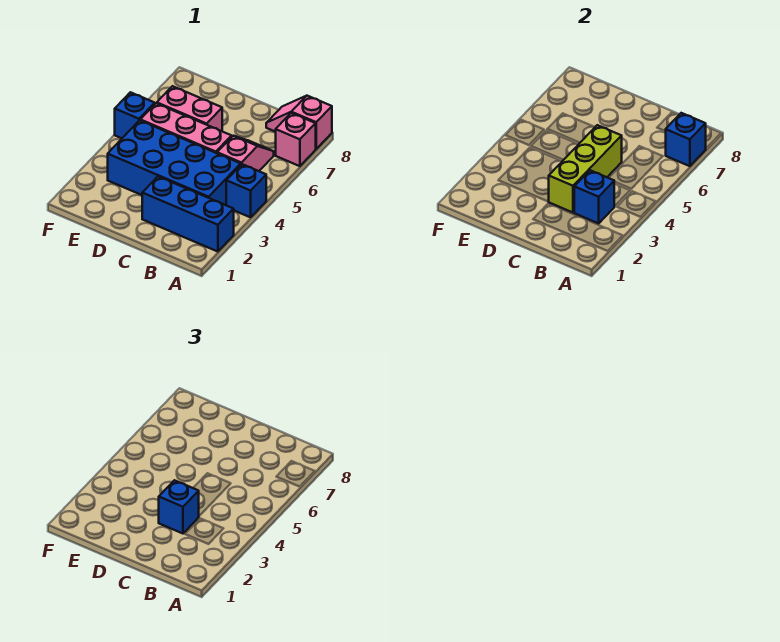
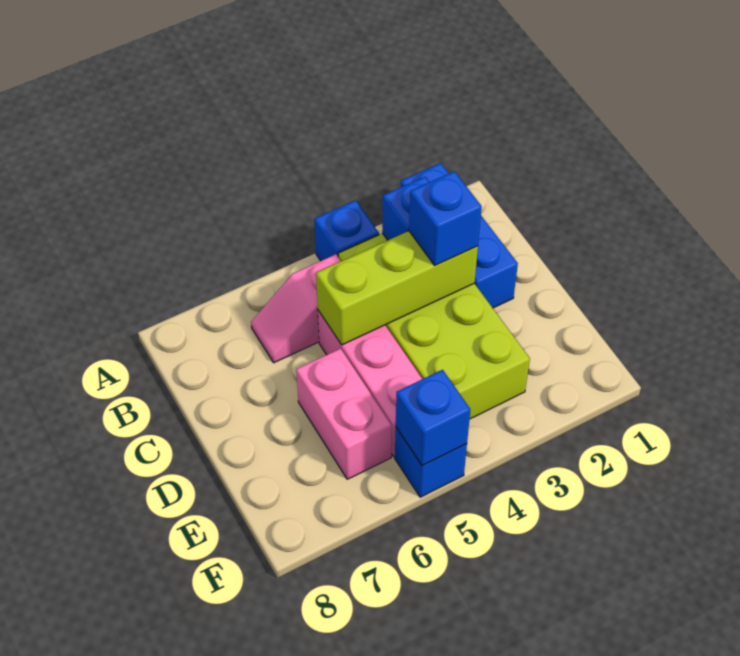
pink 1x1 brick [276,113,316,166] -> none
blue 1x1 brick [666,113,706,166] -> blue 1x1 brick moved to [396,370,470,466]
pink 1x2 slope [266,96,332,149] -> none
blue 2x4 brick [108,120,241,205] -> lime 2x4 brick [338,233,530,419]

